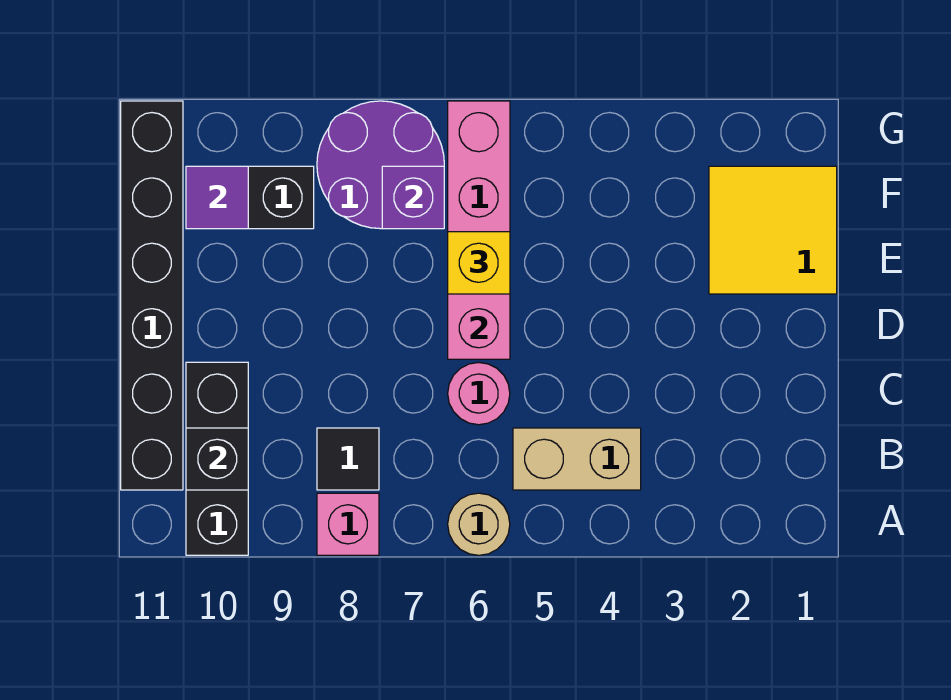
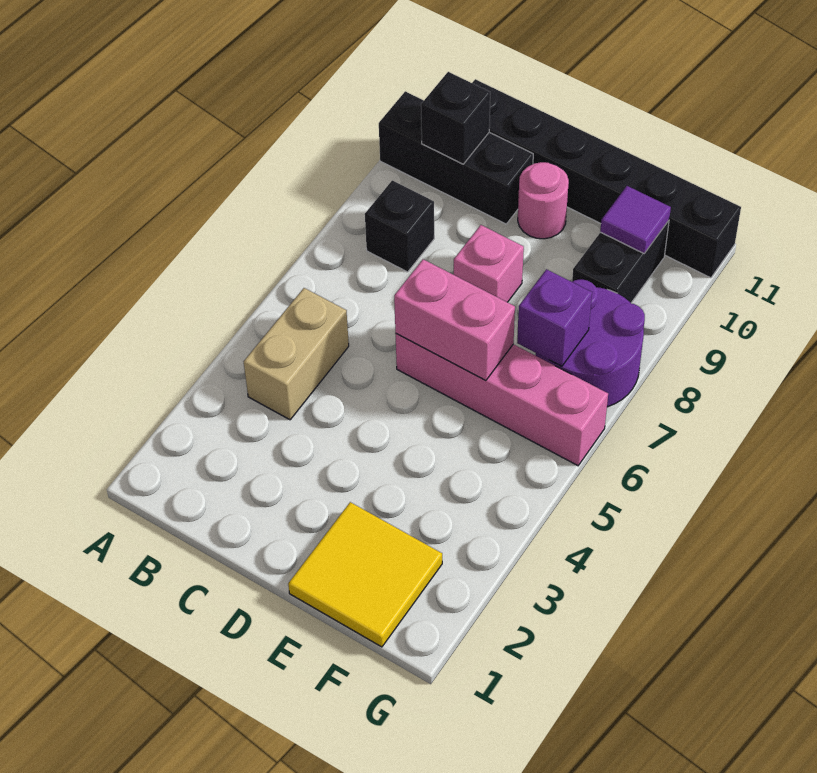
tan 1x1 round brick [448,493,510,555] -> none
pink 1x1 brick [317,493,379,555] -> pink 1x1 brick moved to [454,225,524,302]
black 1x1 tile [317,428,379,490] -> black 1x1 brick [365,180,434,272]
pink 1x1 round brick [448,363,510,425] -> pink 1x1 round brick moved to [518,162,569,239]
yellow 1x1 brick [448,232,510,294] -> none

